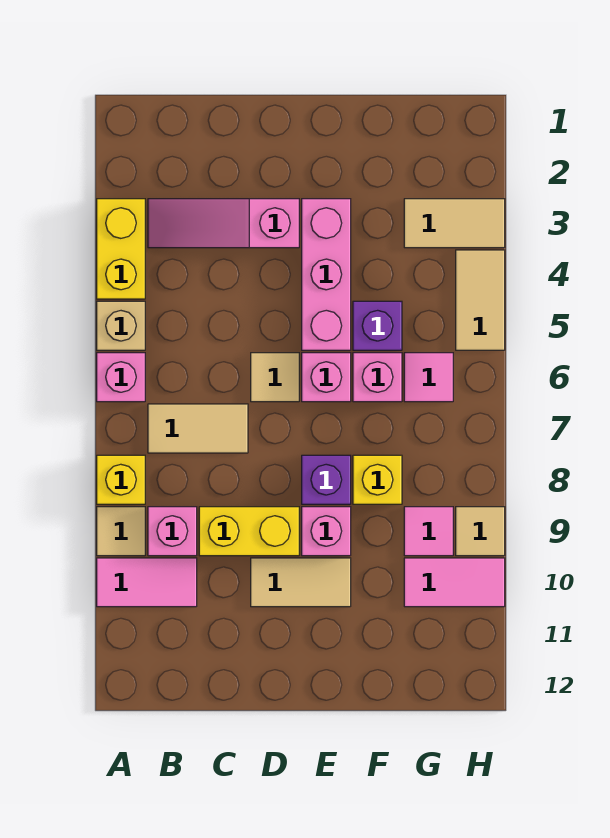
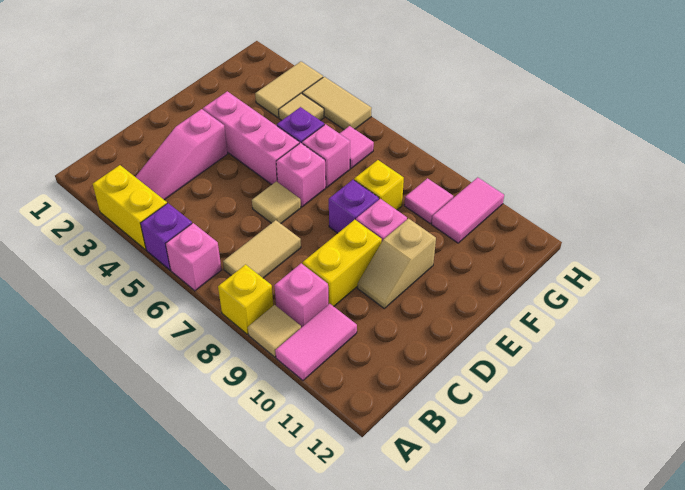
tan 1x1 brick [97,301,145,350] -> purple 1x1 brick [141,203,192,270]
tan 1x2 tile [251,558,351,607] -> tan 1x2 slope [358,219,436,308]
tan 1x1 tile [456,507,505,556] -> tan 1x1 tile moved to [279,93,324,120]

